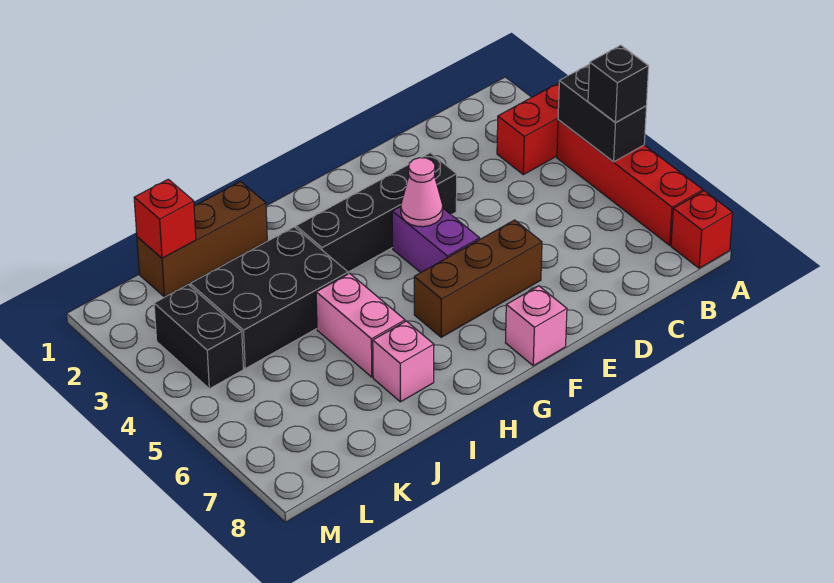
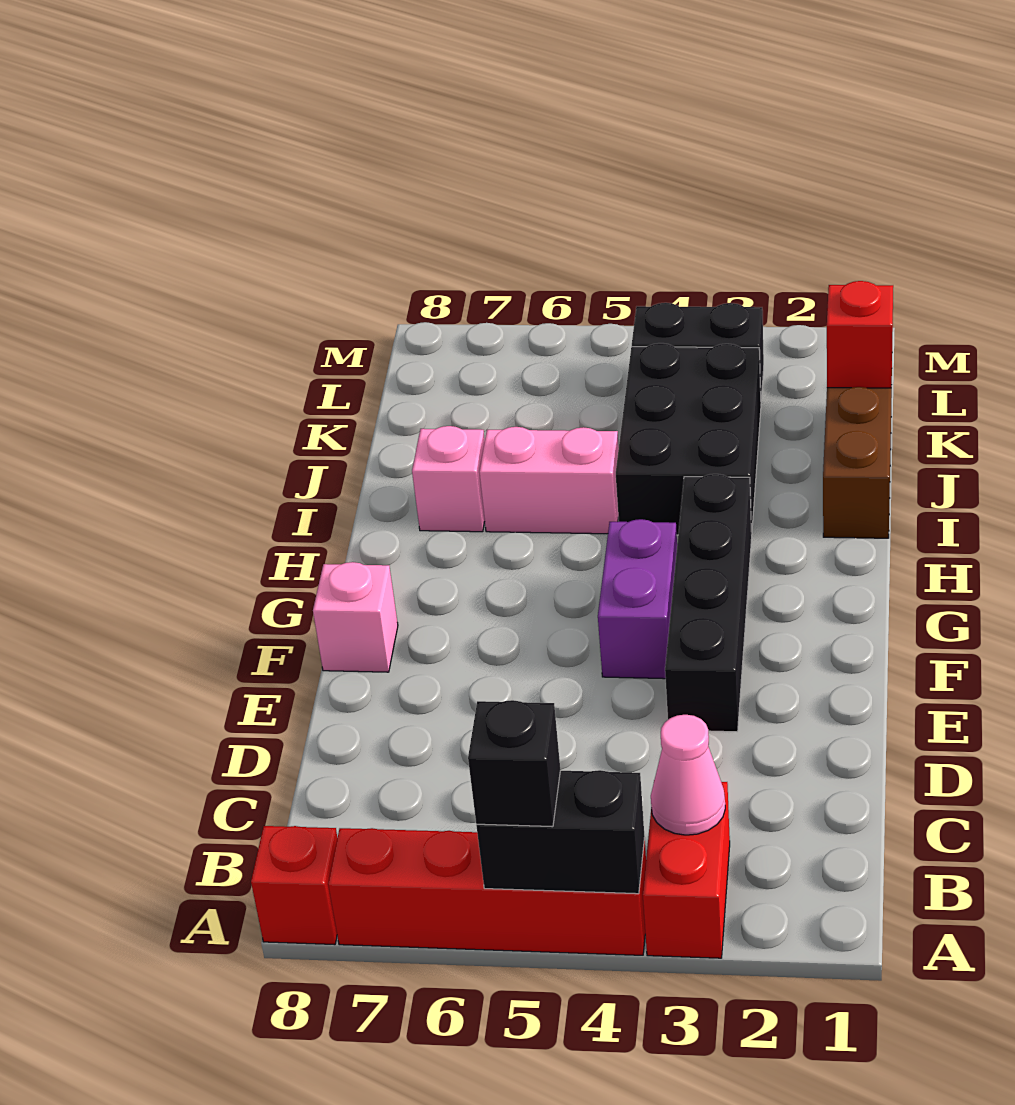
brown 1x3 brick [414,220,542,337] -> none
purple 1x2 brick [392,207,480,273] -> purple 1x2 brick turned to [598,519,677,679]
pink 1x1 cone [401,158,443,227] -> pink 1x1 cone moved to [651,715,725,835]

